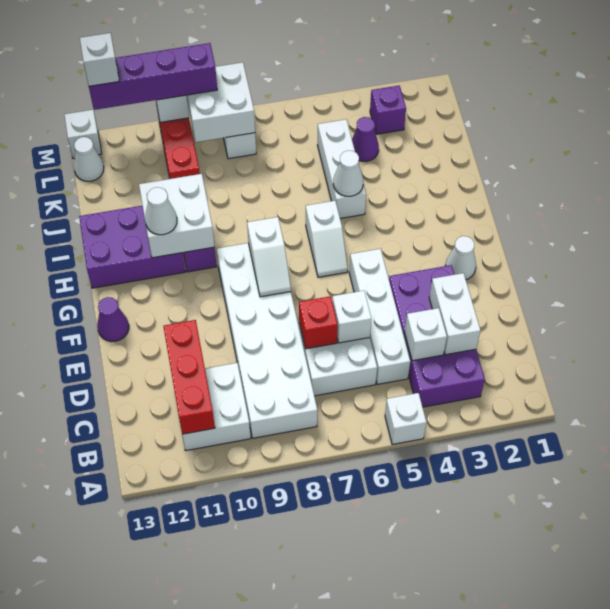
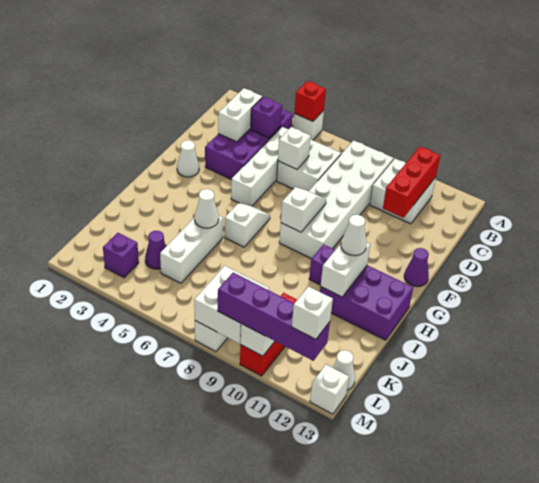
white 1x1 brick [405,308,447,361] -> purple 1x1 brick [251,97,282,138]
red 1x1 brick [299,296,338,349] -> red 1x1 brick moved to [294,81,326,121]
white 2x2 brick [139,174,215,258] -> white 1x2 brick [321,243,370,297]

